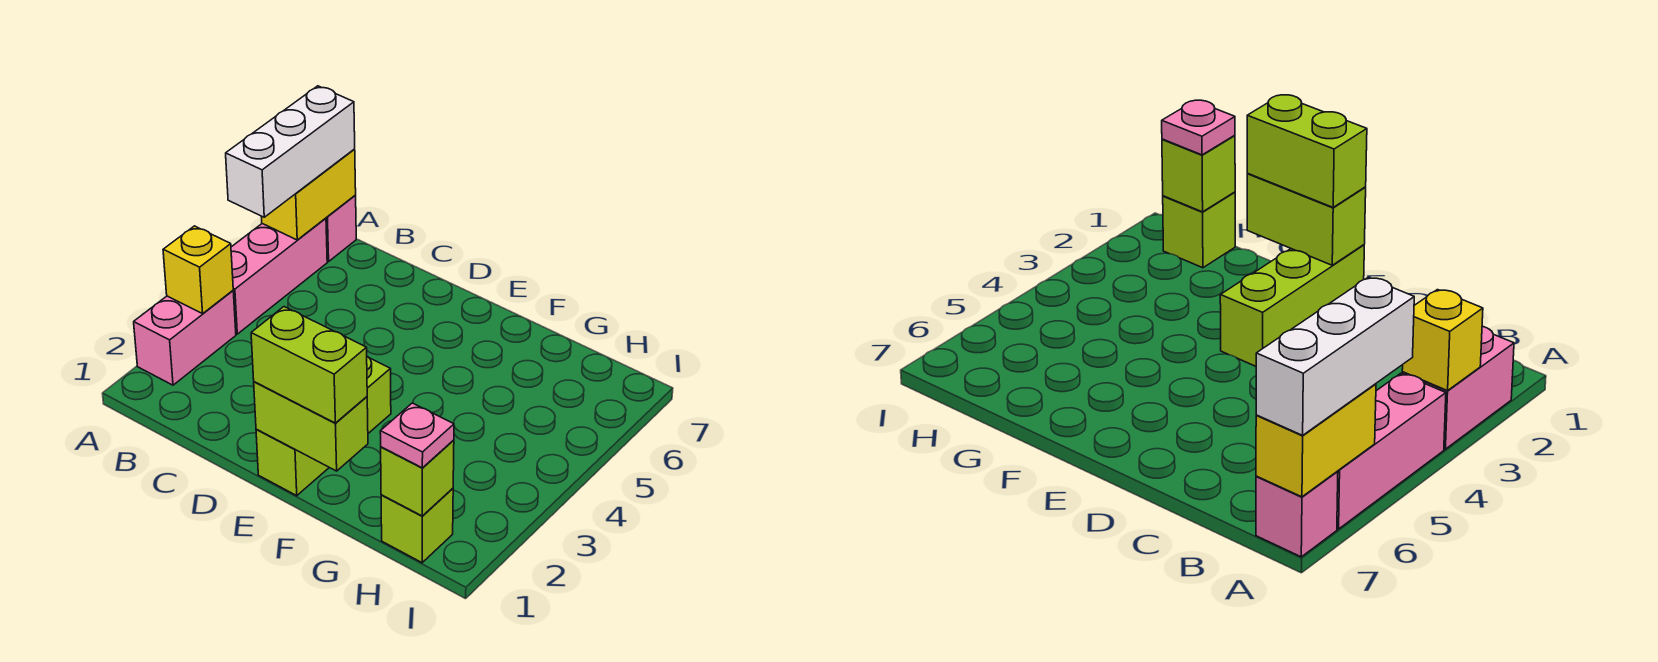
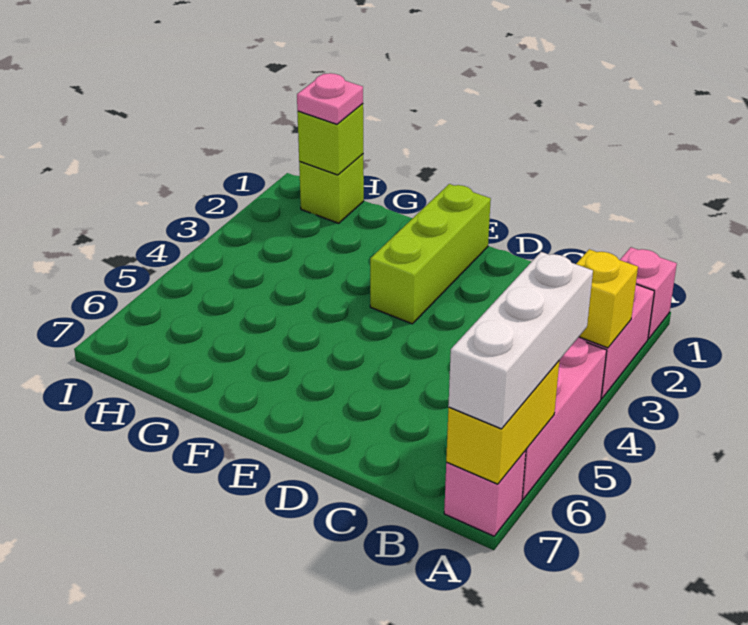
none -> pink 1x1 brick [620,247,677,339]
lime 1x2 brick [254,382,368,471] -> none
lime 1x2 brick [251,307,367,423] -> none

